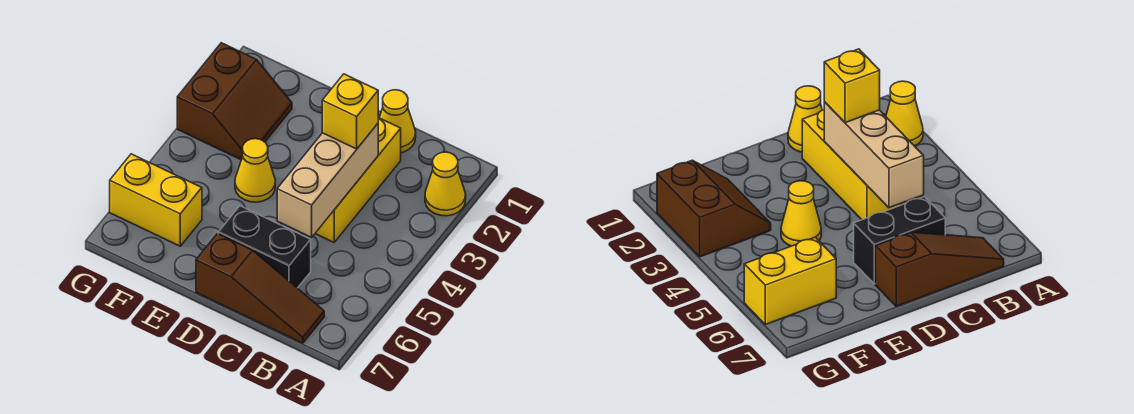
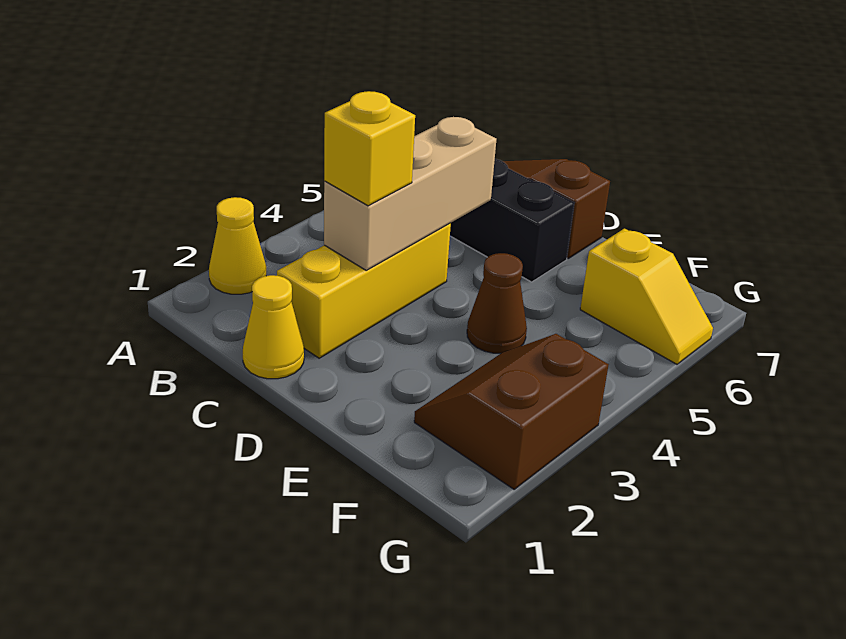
yellow 1x1 cone [235,139,275,202] -> brown 1x1 cone [467,253,527,353]
yellow 1x2 brick [110,154,202,246] -> yellow 1x2 slope [580,229,713,364]

